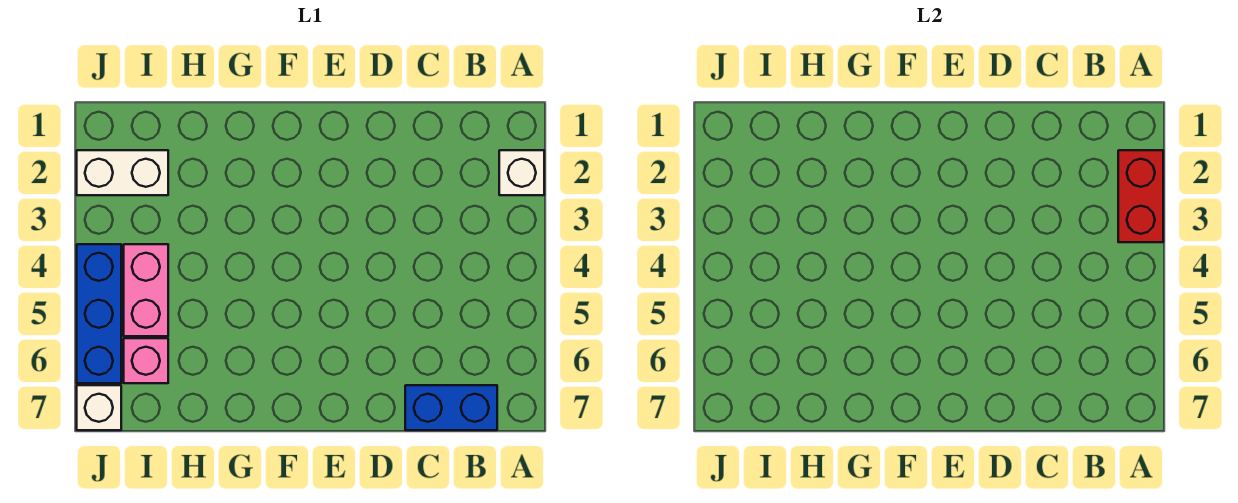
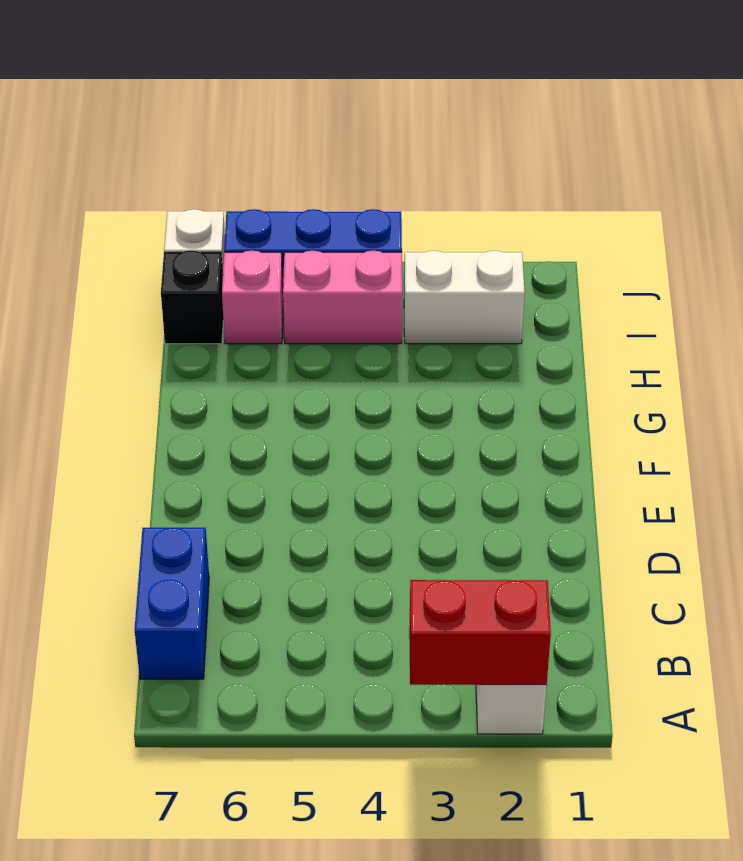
white 1x2 brick [77,150,168,195] -> white 1x2 brick turned to [404,251,525,344]
none -> black 1x1 brick [161,250,223,344]

